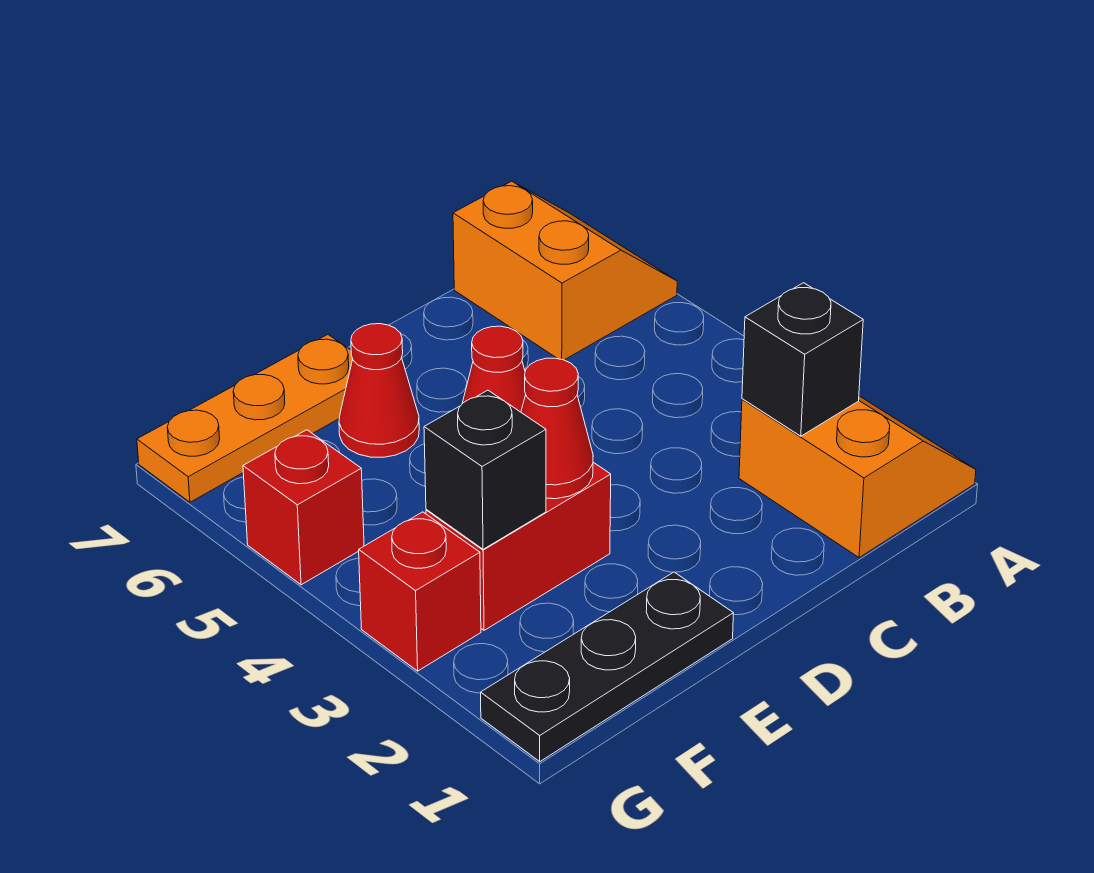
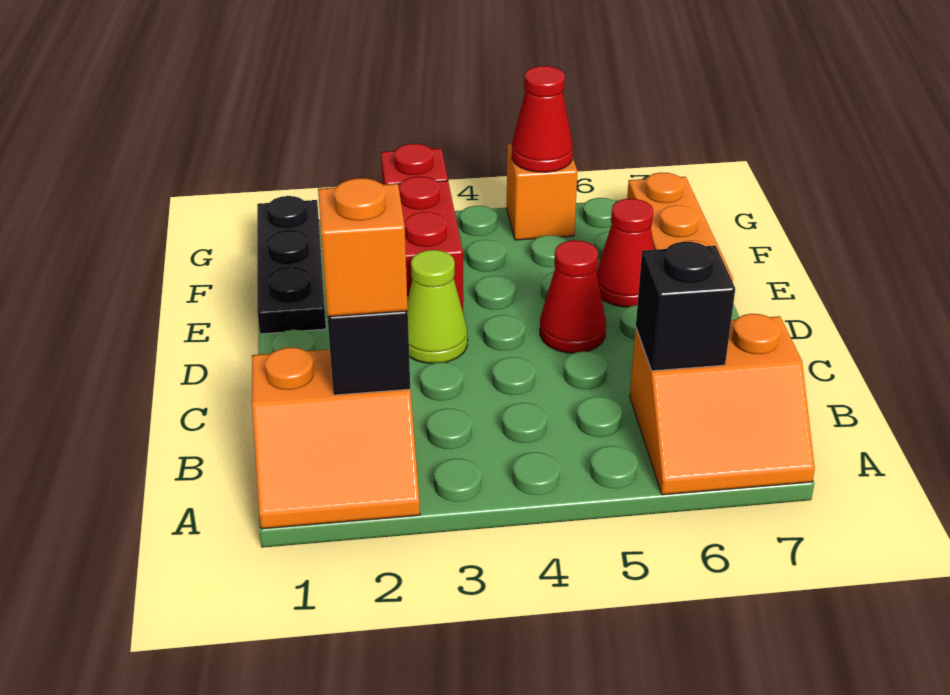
none -> orange 1x1 brick [318,178,408,317]
none -> lime 1x1 cone [407,250,468,363]
red 1x1 cone [521,358,593,499] -> red 1x1 cone moved to [512,66,573,172]
black 1x1 brick [424,390,546,549] -> black 1x1 brick moved to [636,242,735,371]
red 1x1 brick [243,430,364,585] -> orange 1x1 brick [506,144,578,240]

